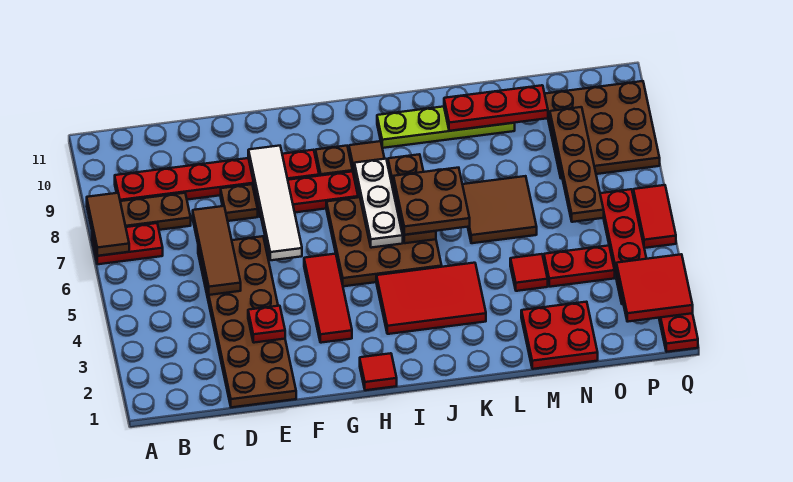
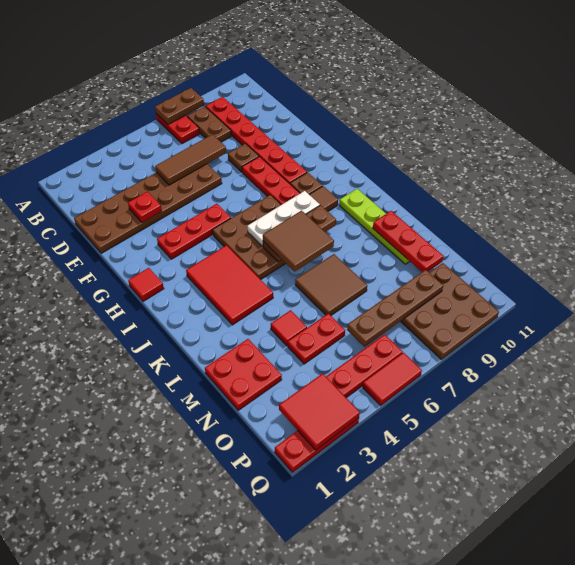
brown 1x2 tile [87,193,129,256] -> brown 1x2 plate [155,88,204,124]
white 1x4 tile [248,146,302,260] -> none
red 1x3 tile [304,254,352,343] -> red 1x3 plate [157,204,231,259]
brown 2x2 plate [393,168,470,235] -> brown 2x2 tile [263,211,334,271]
red 1x2 plate [544,246,615,287] -> red 1x2 plate turned to [288,313,345,364]

